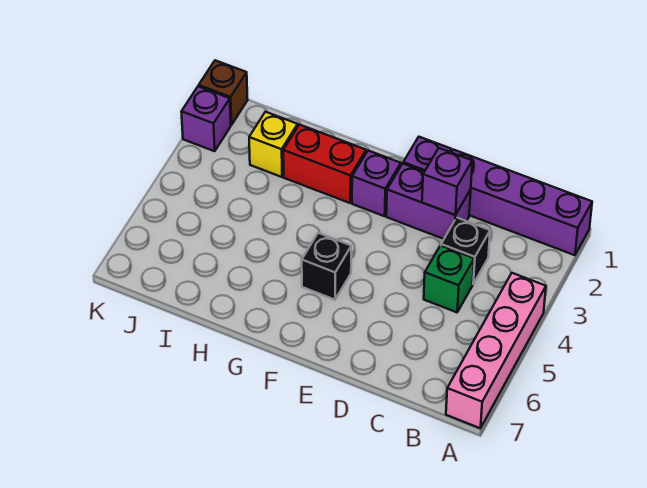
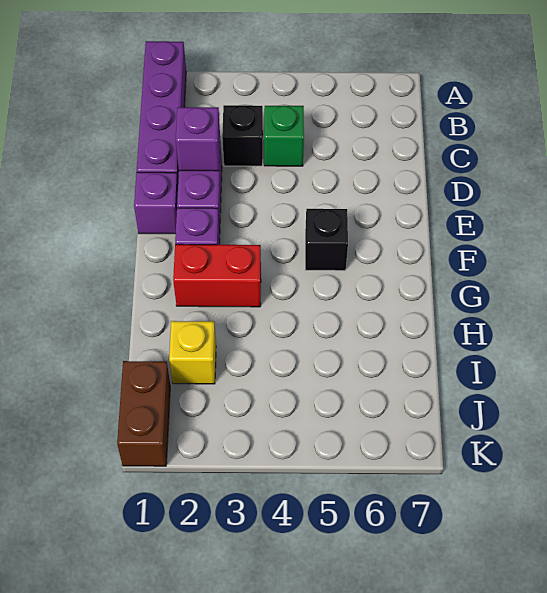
pink 1x4 brick [446,273,546,428] -> none
red 1x2 brick [283,125,366,203] -> red 1x2 brick turned to [173,244,261,307]
brown 1x1 brick [199,60,248,125] -> brown 1x2 brick [117,361,170,466]
purple 1x1 brick [181,86,231,151] -> none

